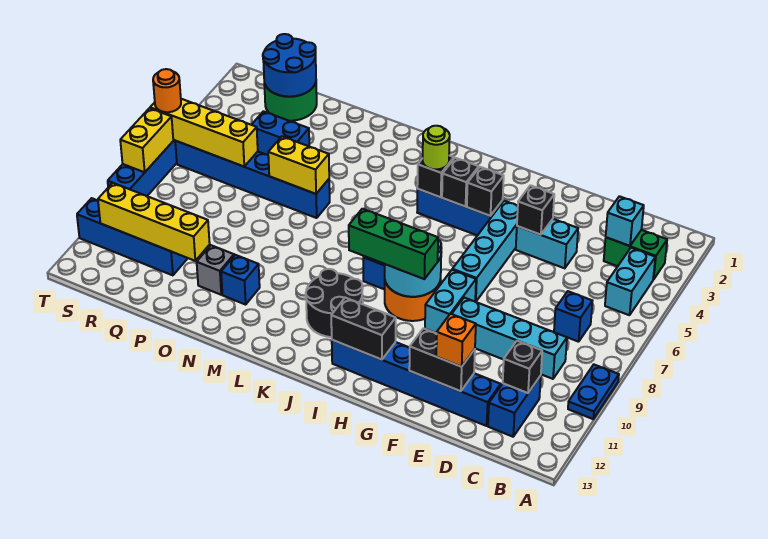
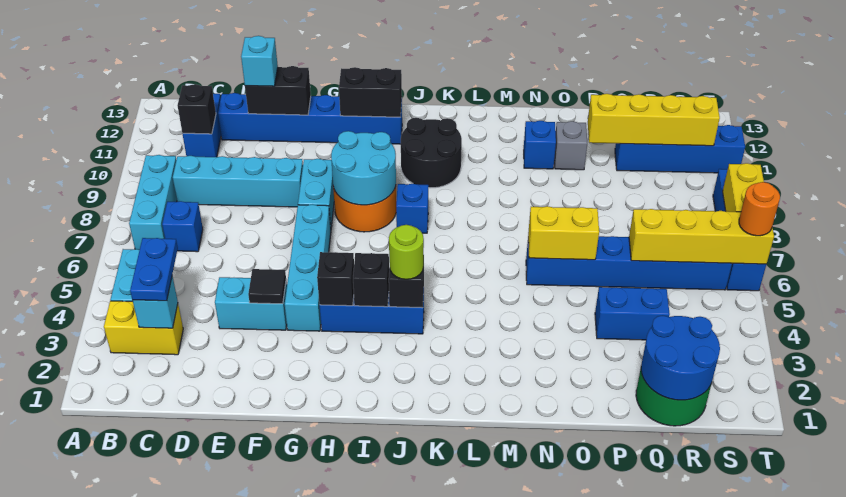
blue 1x2 plate [568,365,619,419] -> blue 1x2 plate moved to [130,238,178,301]
green 1x2 brick [604,230,667,280] -> yellow 1x2 brick [104,301,183,355]
none -> cyan 1x3 brick [129,155,177,250]
orange 1x1 brick [436,314,476,367] -> cyan 1x1 brick [241,36,278,86]
black 1x1 brick [517,185,554,235] -> black 1x1 tile [248,269,286,304]
green 1x3 brick [349,209,438,279] -> none

